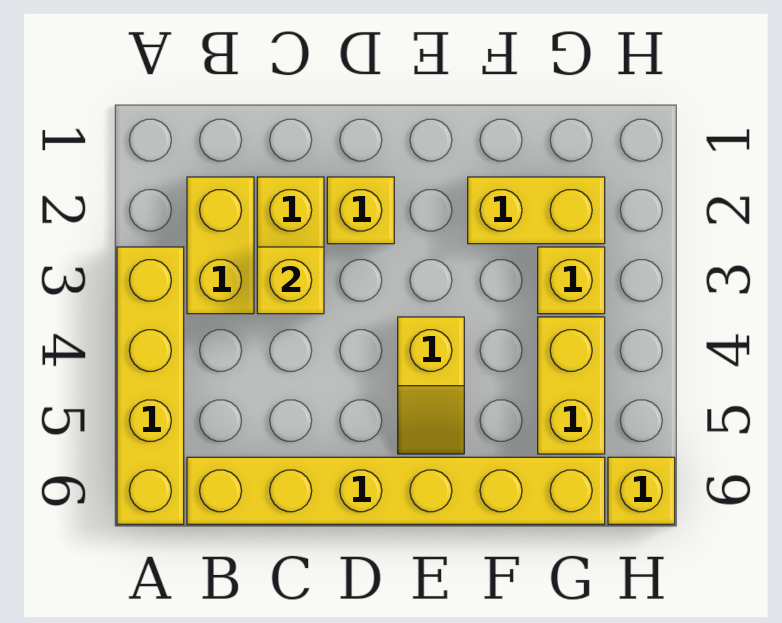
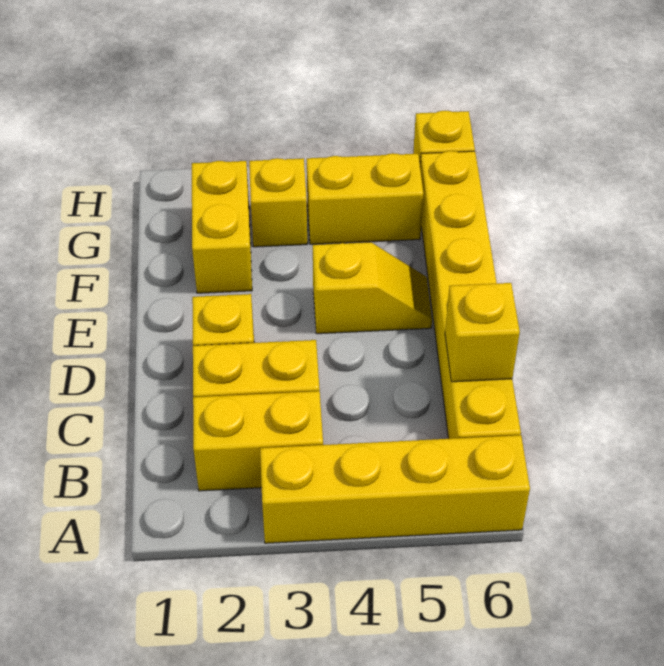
yellow 1x1 brick [257,247,324,314] -> yellow 1x1 brick moved to [445,283,520,382]

